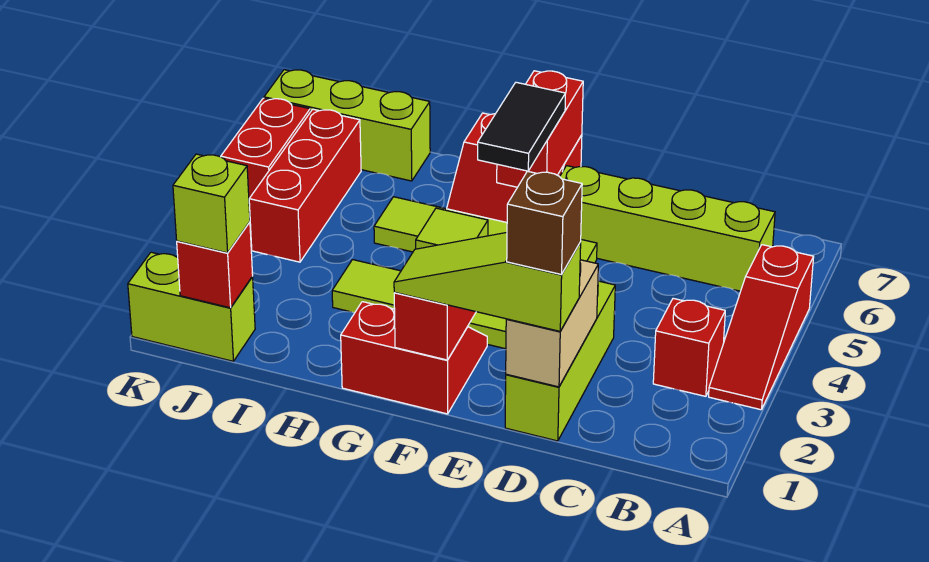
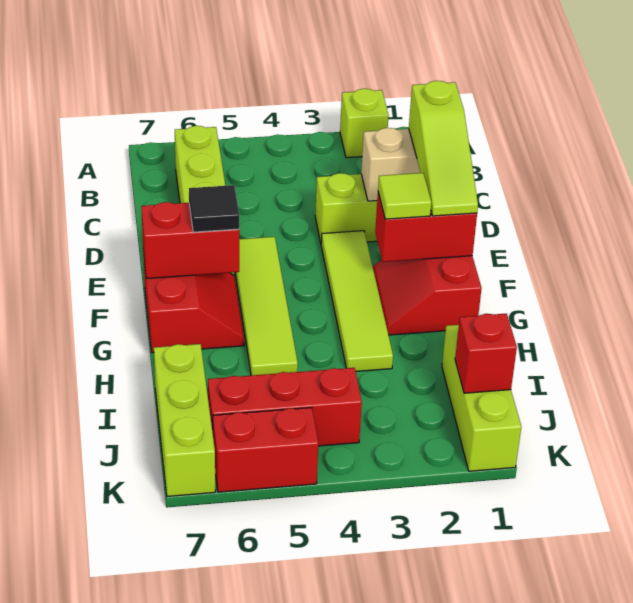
red 1x3 slope [709,245,814,410] -> none
red 1x1 brick [653,298,725,396] -> none
brown 1x1 brick [507,171,582,274] -> none
black 1x2 tile [478,82,566,171] -> black 1x1 tile [189,185,239,232]
lime 1x2 brick [128,252,255,361] -> lime 1x3 brick [442,325,521,471]
lime 1x1 brick [173,154,250,253] -> lime 1x1 brick moved to [340,89,389,158]

